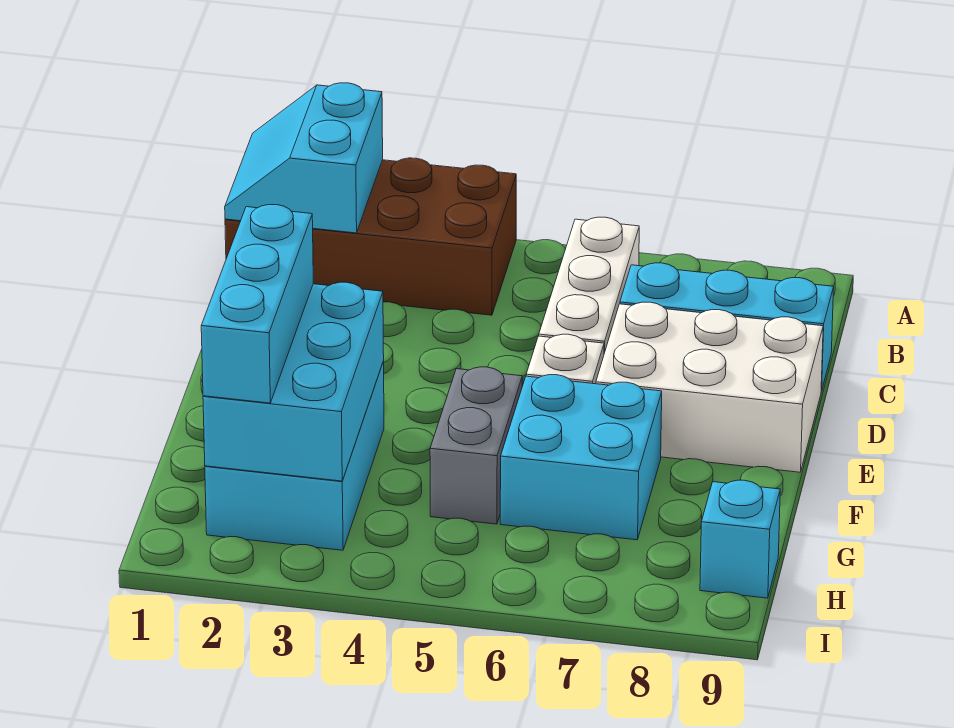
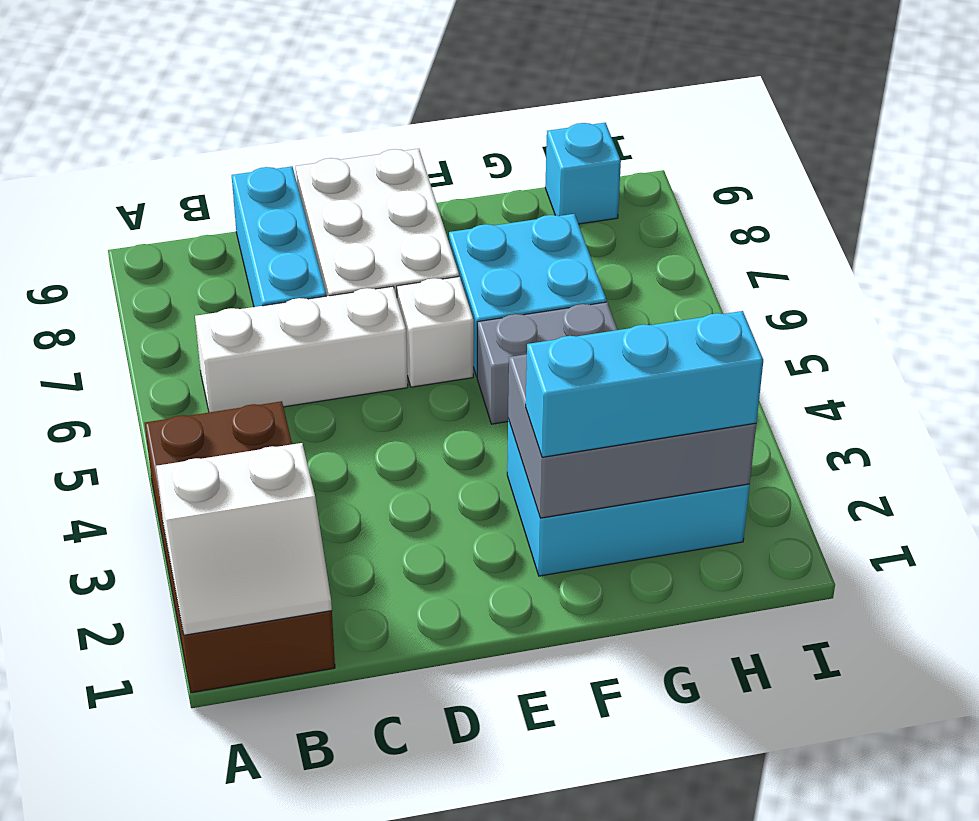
cyan 2x2 slope [225,83,383,233] -> white 2x2 slope [156,443,332,635]
cyan 2x3 brick [203,282,384,481] -> grey 2x3 brick [508,354,756,518]

